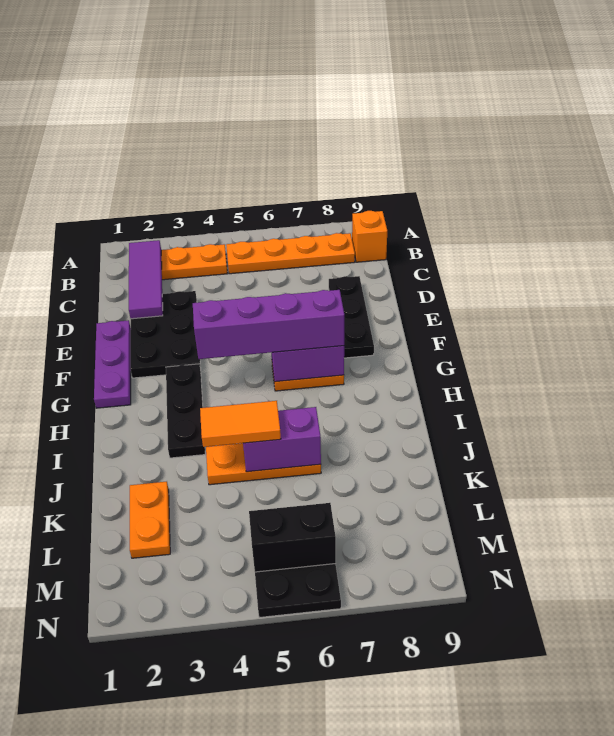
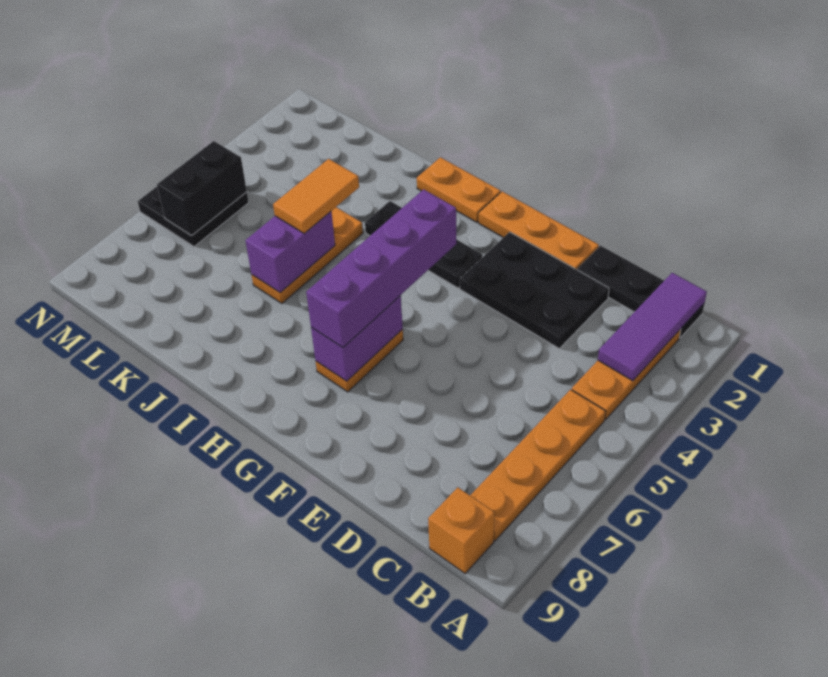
purple 1x3 tile [129,240,163,319] -> purple 1x3 tile turned to [598,273,707,381]
black 1x3 plate [329,276,374,358] -> black 1x3 plate moved to [577,246,705,338]
purple 1x3 plate [94,320,131,408] -> orange 1x3 plate [479,191,599,270]
orange 1x2 plate [130,482,170,558] -> orange 1x2 plate moved to [417,157,501,222]

